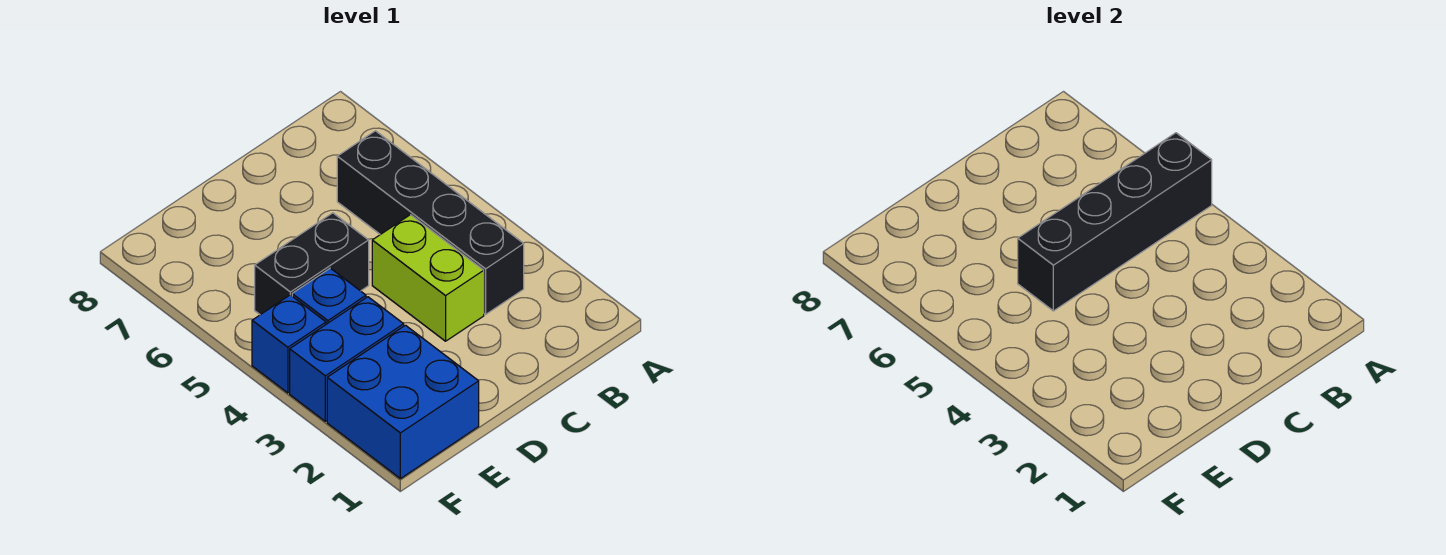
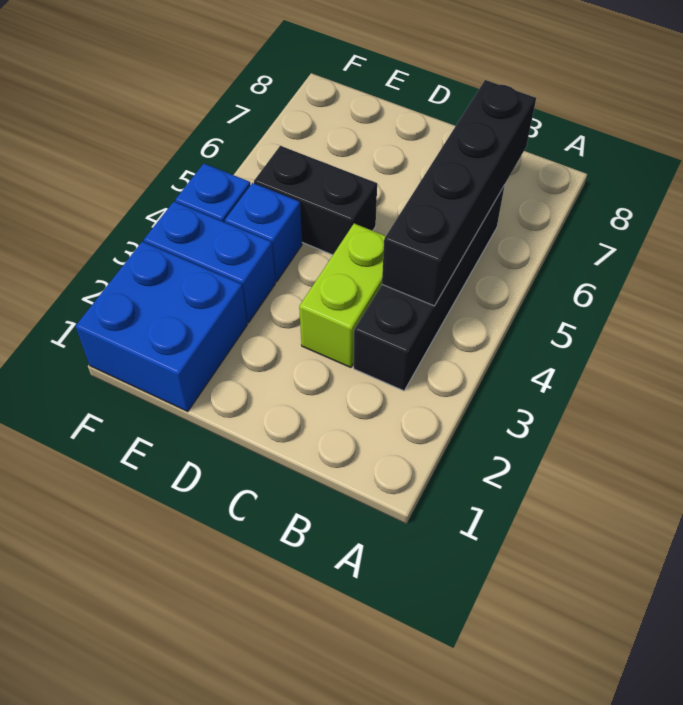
black 1x4 brick [1018,133,1212,311] -> black 1x4 brick turned to [382,80,536,306]

